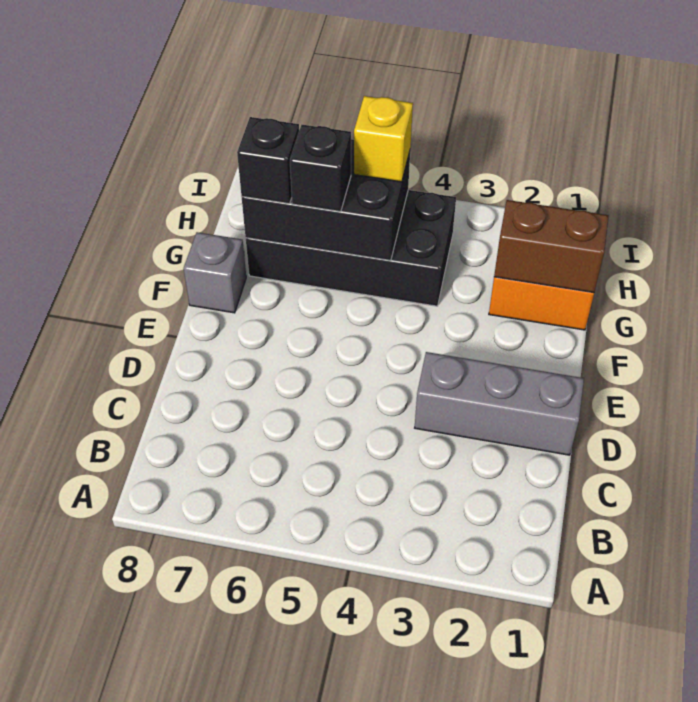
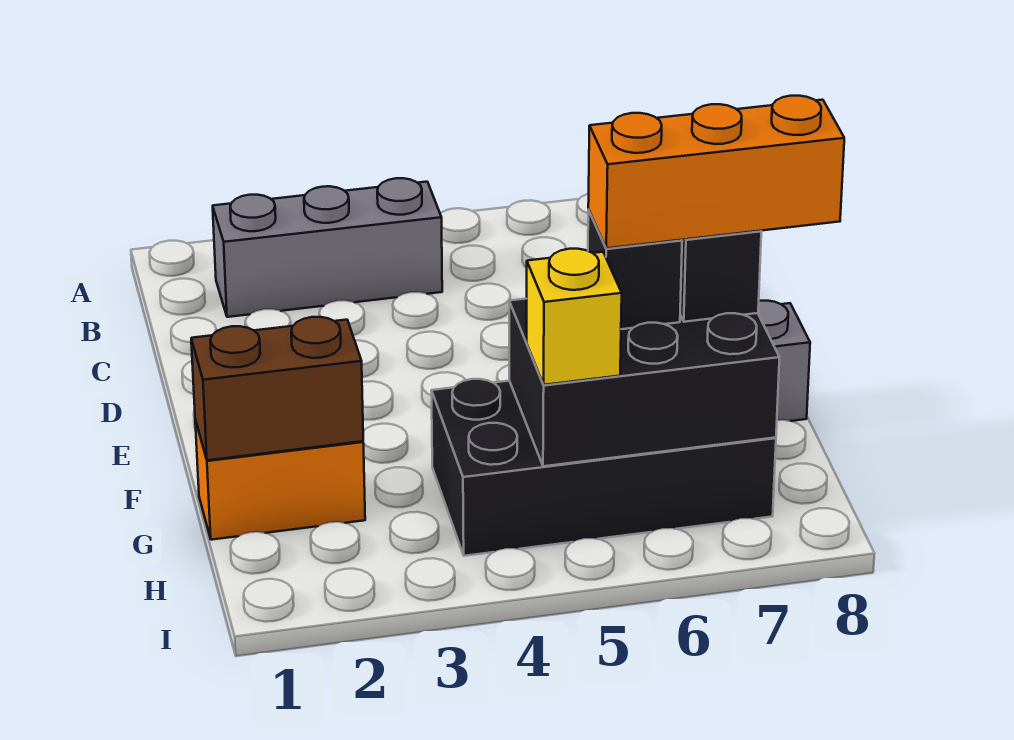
grey 1x3 brick [415,352,584,455] -> grey 1x3 brick moved to [213,178,442,317]
none -> orange 1x3 brick [588,96,844,248]

